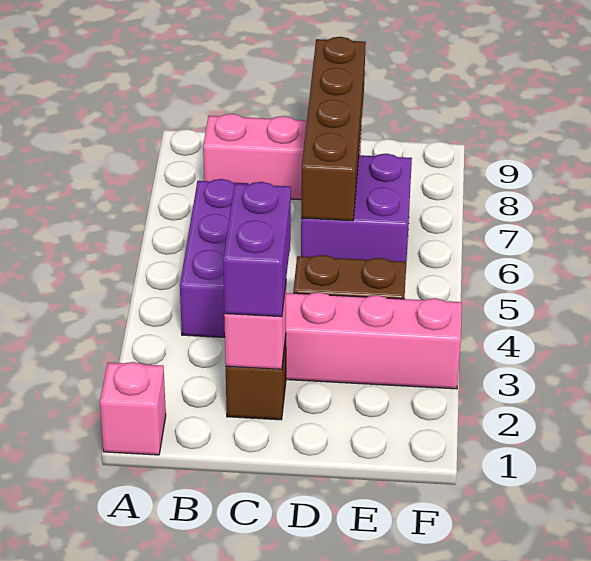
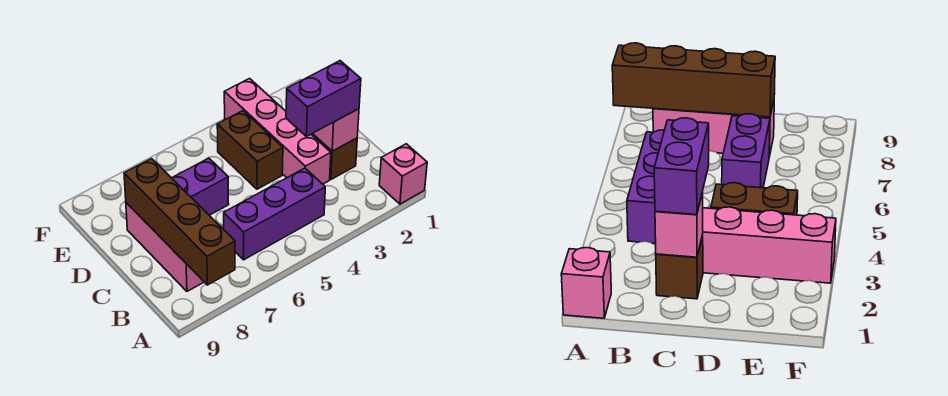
purple 2x2 brick [301,154,412,262] -> purple 1x2 brick [172,158,229,215]
brown 1x4 brick [301,37,366,221] -> brown 1x4 brick turned to [124,159,235,285]

